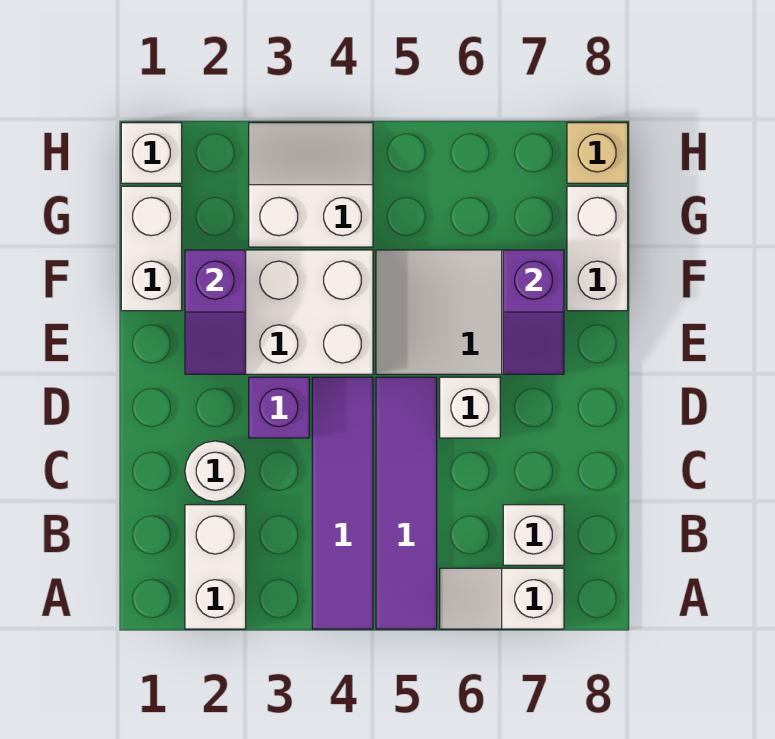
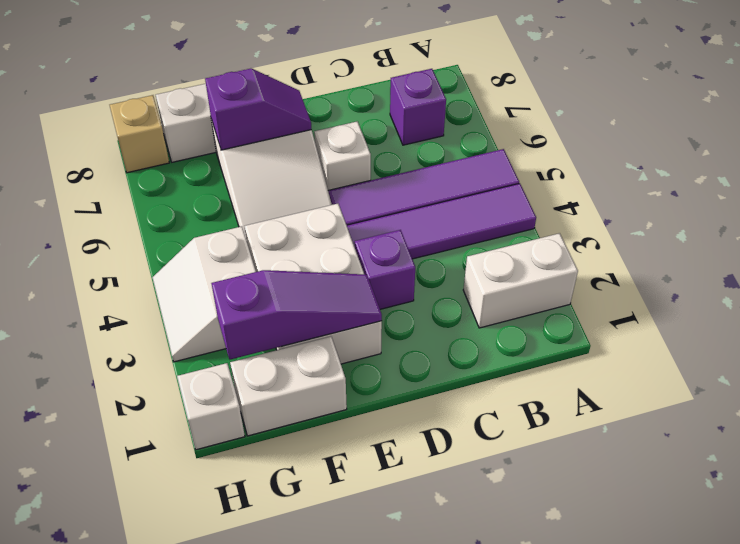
white 1x2 slope [440,568,564,629] -> none
white 1x1 brick [503,505,564,565] -> purple 1x1 brick [390,69,446,145]
white 1x1 round brick [185,441,245,502] -> none
purple 1x2 slope [185,250,246,374] -> purple 1x3 slope [211,270,382,359]

